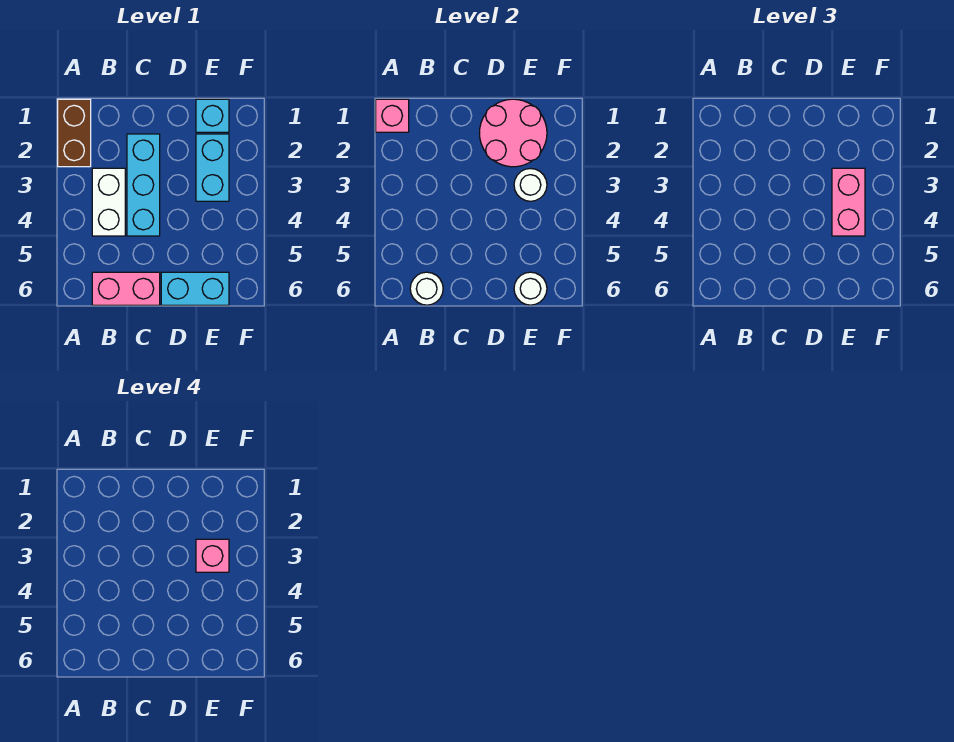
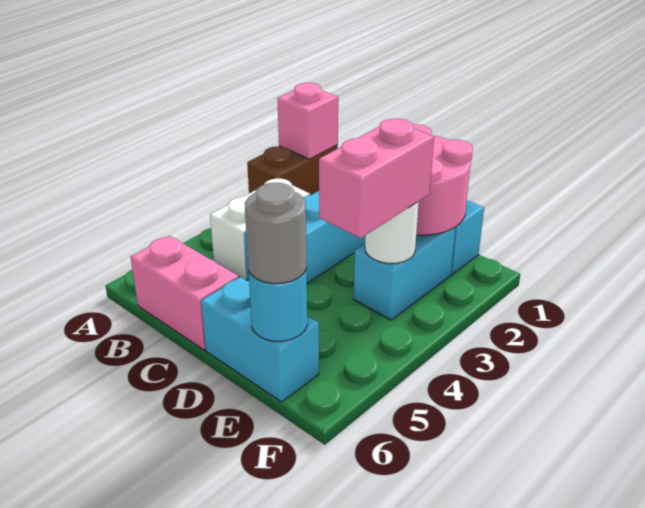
white 1x1 round brick [410,272,443,305] -> none
pink 1x1 brick [196,539,229,572] -> none
white 1x1 round brick [514,272,547,305] -> cyan 1x1 round brick [249,268,307,341]
none -> grey 1x1 round brick [245,183,307,284]

